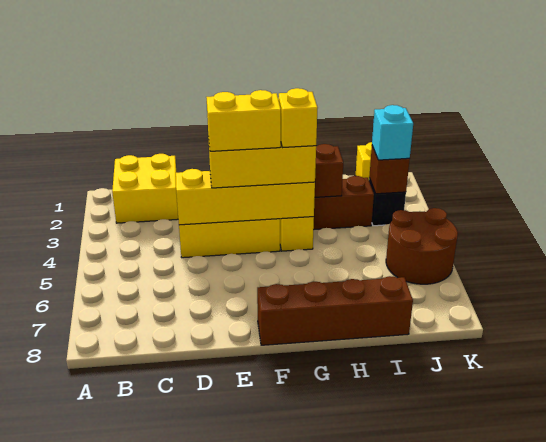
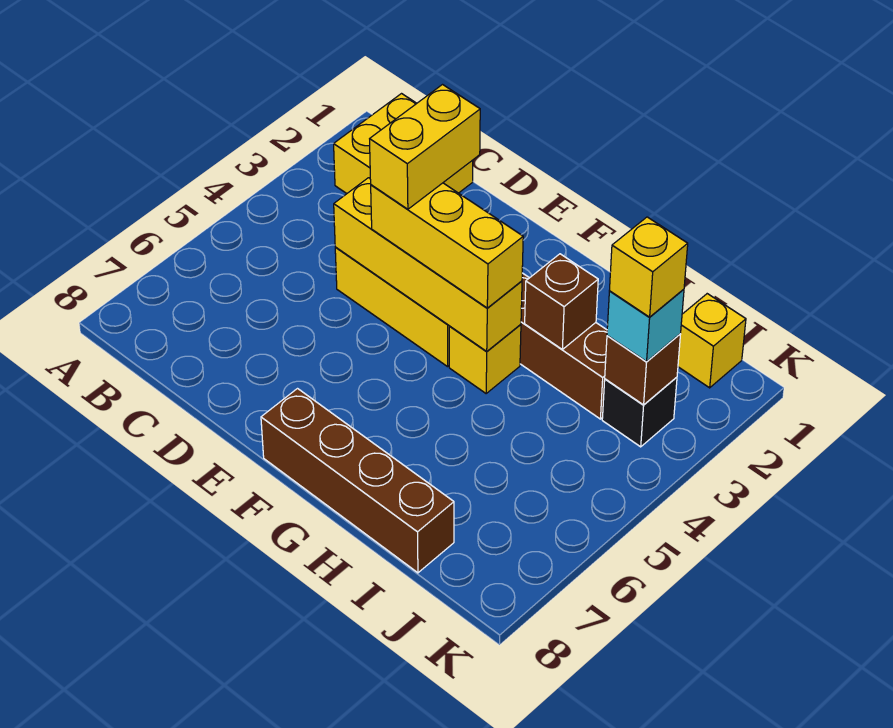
yellow 1x2 brick [207,90,281,151] -> yellow 1x2 brick turned to [370,85,480,209]
yellow 1x1 brick [278,88,318,148] -> yellow 1x1 brick moved to [609,217,688,317]
brown 2x2 round brick [386,208,458,284] -> none

